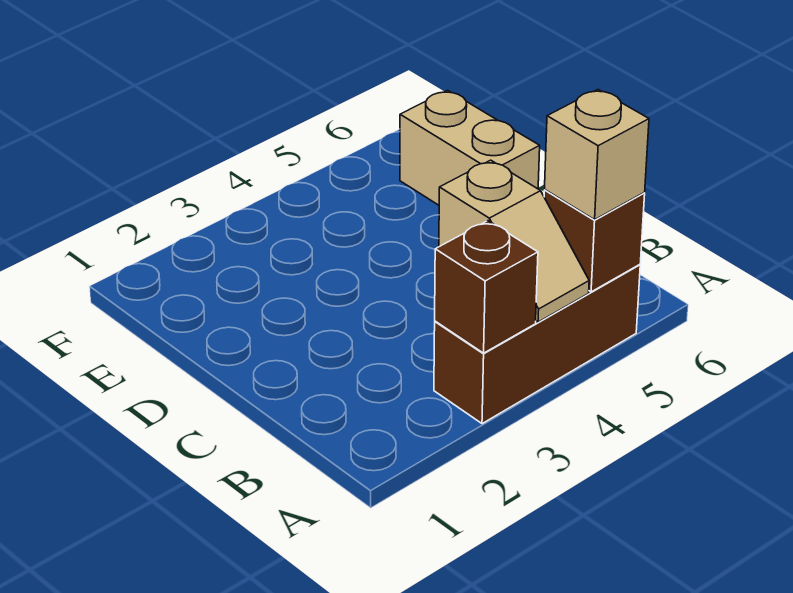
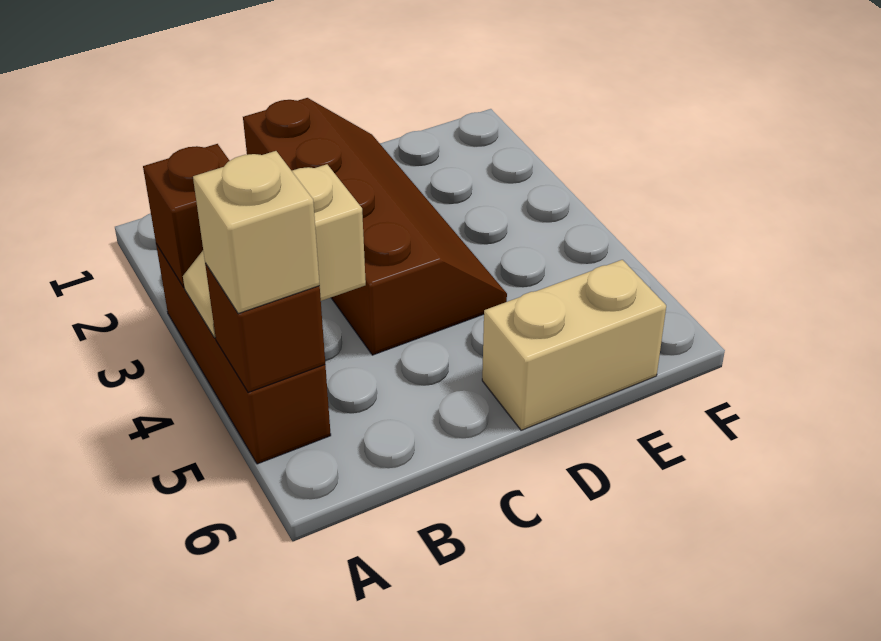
none -> brown 2x4 slope [243,98,507,355]

